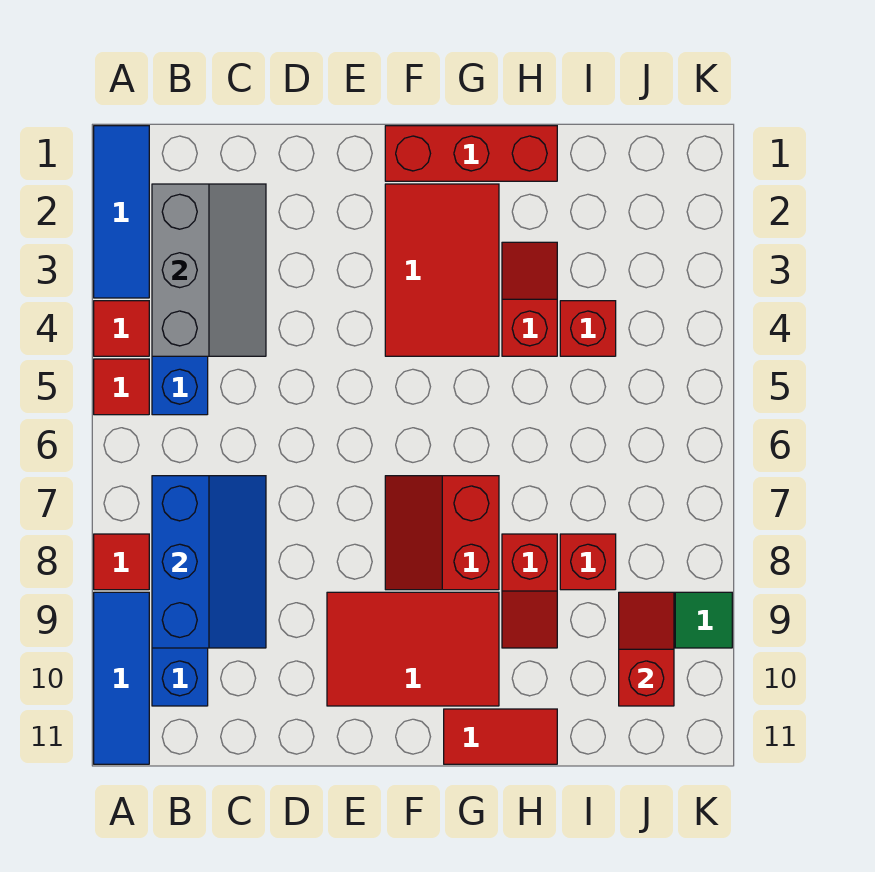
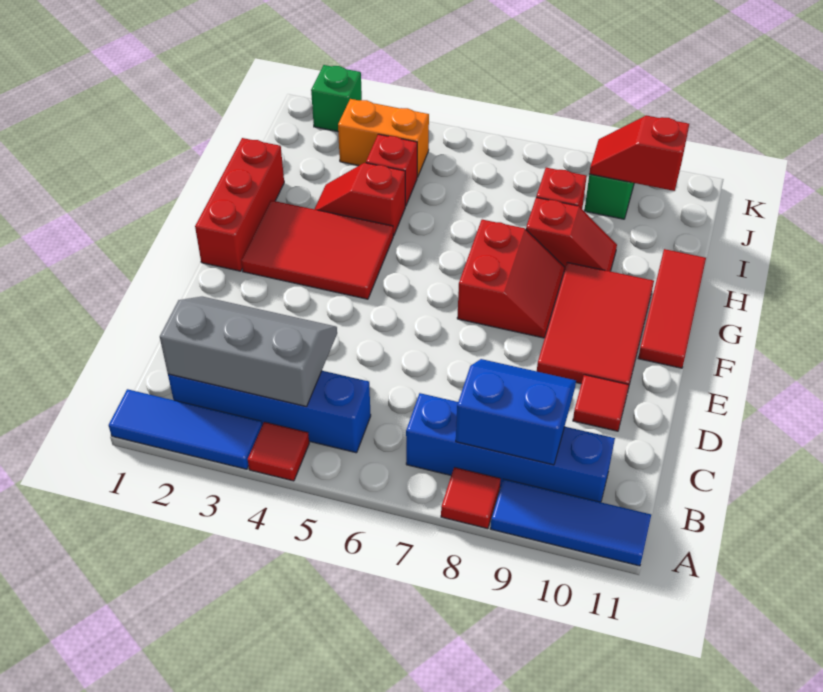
red 1x1 tile [94,359,149,415] -> red 1x1 tile moved to [573,375,629,431]
blue 2x3 slope [152,476,266,648] -> blue 2x2 slope [456,359,576,465]
red 2x2 slope [385,476,499,590] -> red 2x2 slope turned to [457,220,564,338]
red 1x2 tile [444,709,557,764] -> red 1x3 tile [638,249,706,368]
none -> orange 1x2 brick [338,99,429,177]
none -> green 1x1 brick [311,65,362,132]

